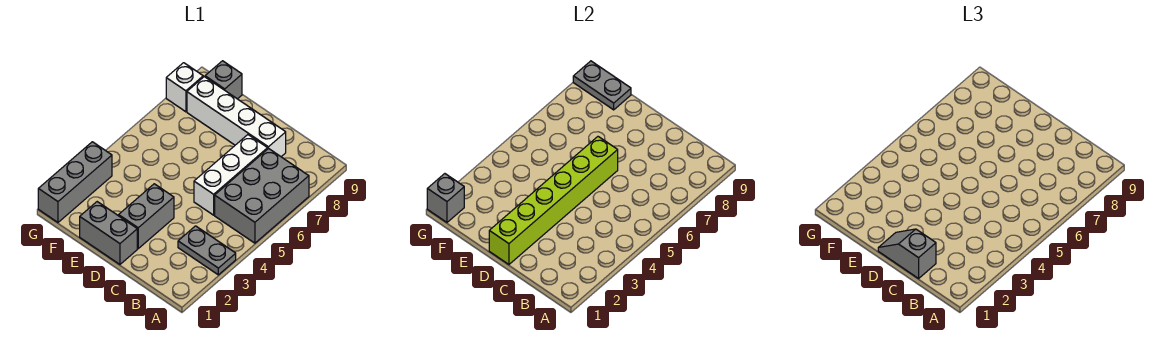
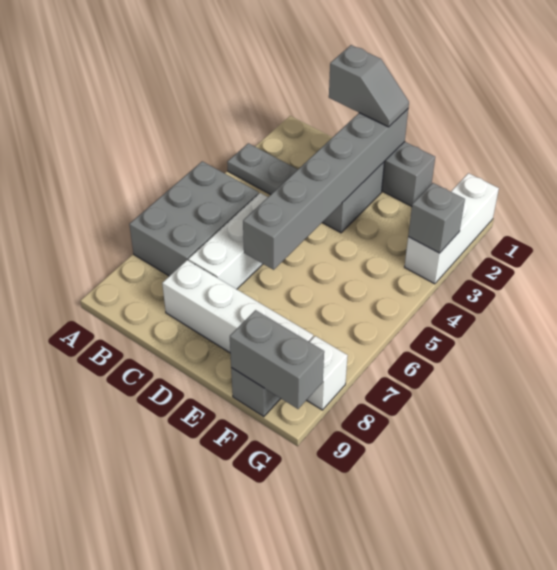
lime 1x6 brick [489,137,618,264] -> grey 1x6 brick [243,109,408,270]
grey 1x2 plate [573,61,631,110] -> grey 1x2 brick [230,310,324,409]
grey 1x3 brick [38,142,112,222] -> white 1x3 brick [405,173,499,284]
grey 1x1 brick [427,174,464,222] -> grey 1x1 brick moved to [408,183,465,253]

